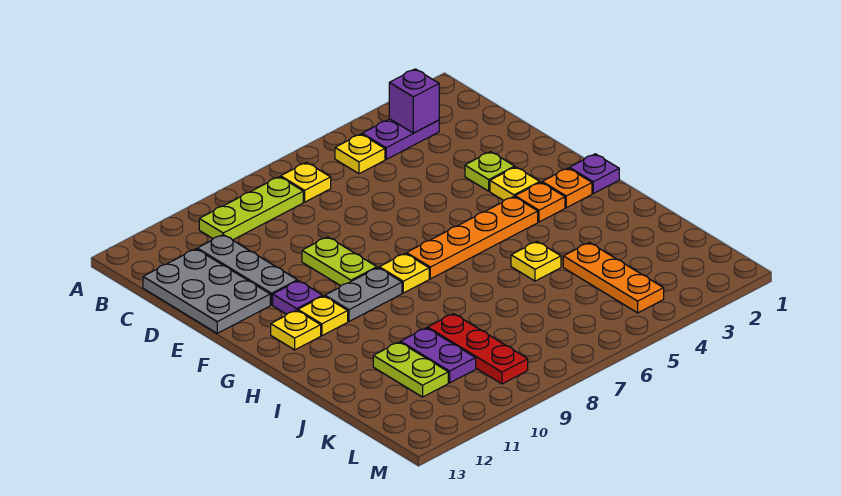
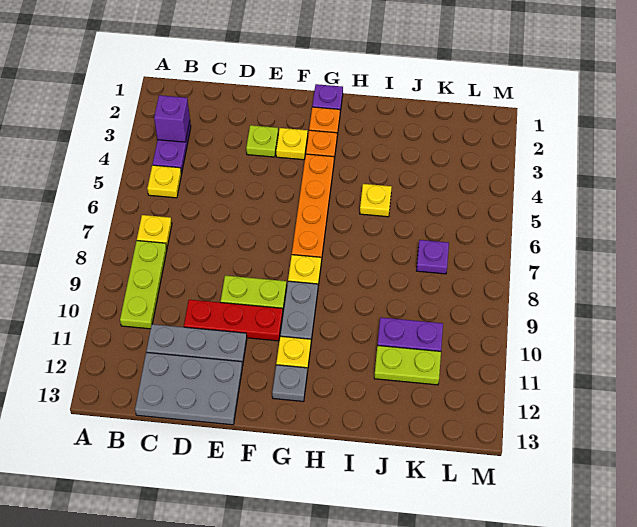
purple 1x1 plate [273,281,323,314] -> purple 1x1 plate moved to [417,240,449,274]
yellow 1x1 plate [271,310,321,350] -> grey 1x1 plate [272,365,307,402]
orange 1x3 plate [563,243,664,313] -> none
red 1x3 plate [428,314,528,384] -> red 1x3 plate moved to [184,300,283,341]

